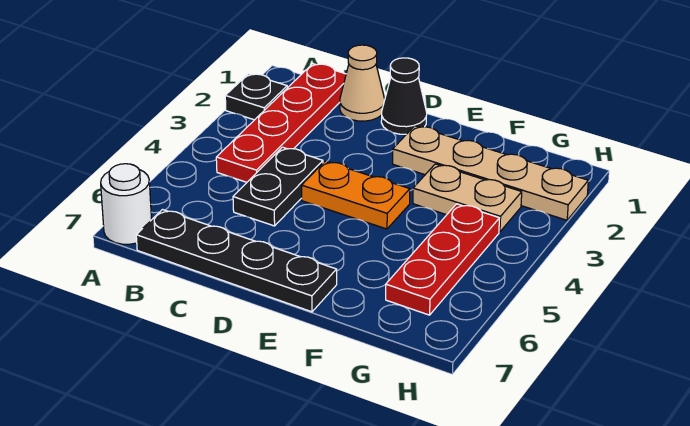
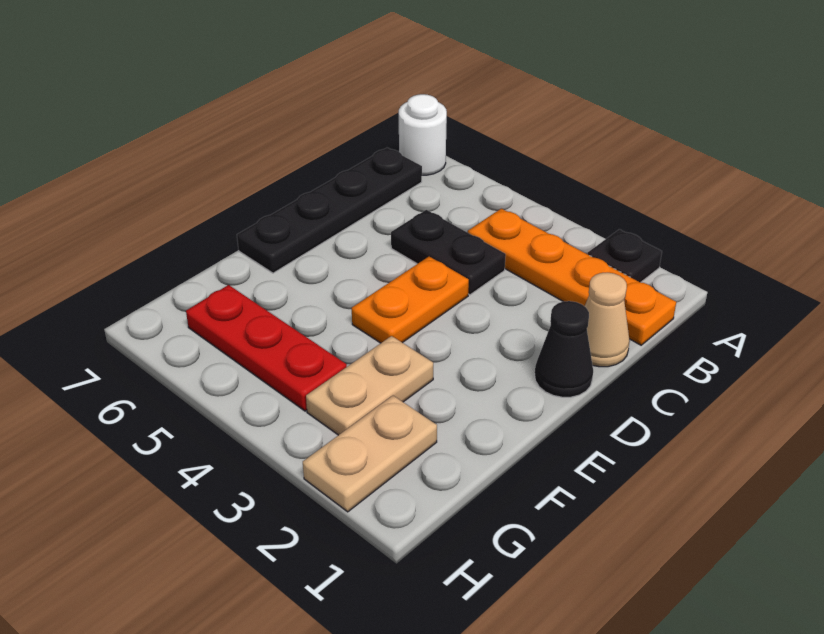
red 1x4 plate [216,64,346,182] -> orange 1x4 plate [468,209,676,345]
tan 1x4 plate [393,126,588,220] -> tan 1x2 plate [303,396,437,512]

